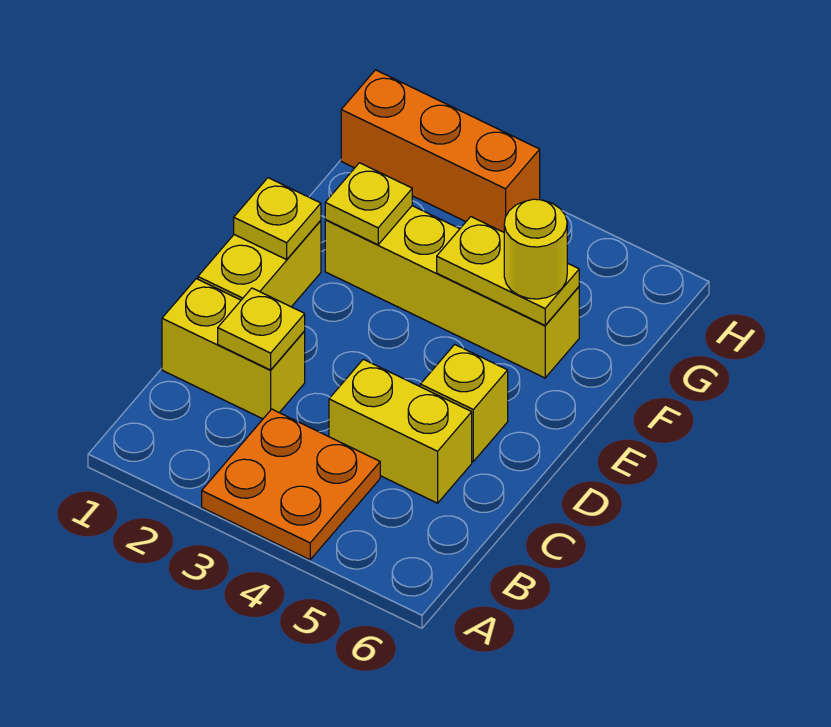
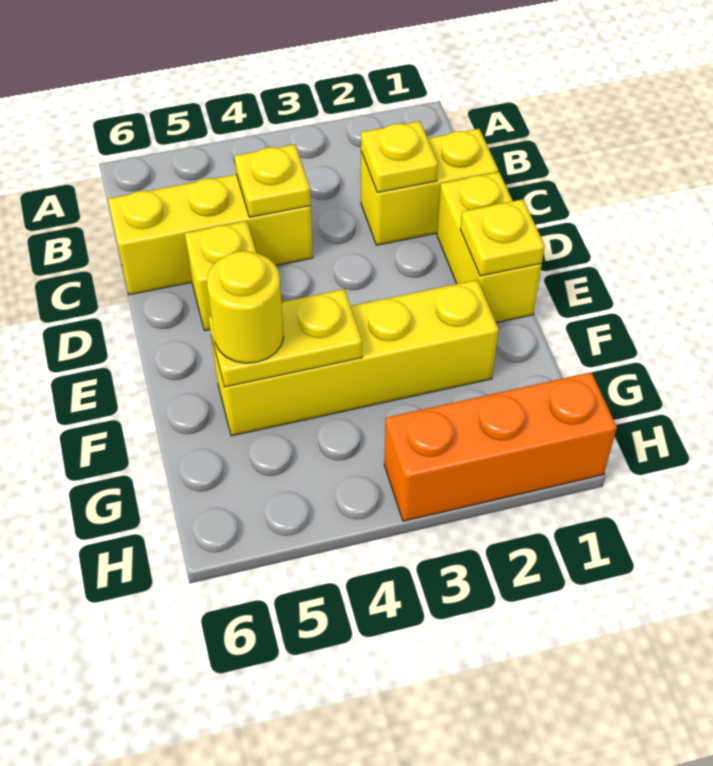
orange 2x2 plate [202,409,380,560] -> none
yellow 1x2 brick [329,359,472,503] -> yellow 1x3 brick [108,174,313,295]
yellow 1x1 plate [325,163,412,245] -> yellow 1x1 plate moved to [235,144,311,217]

